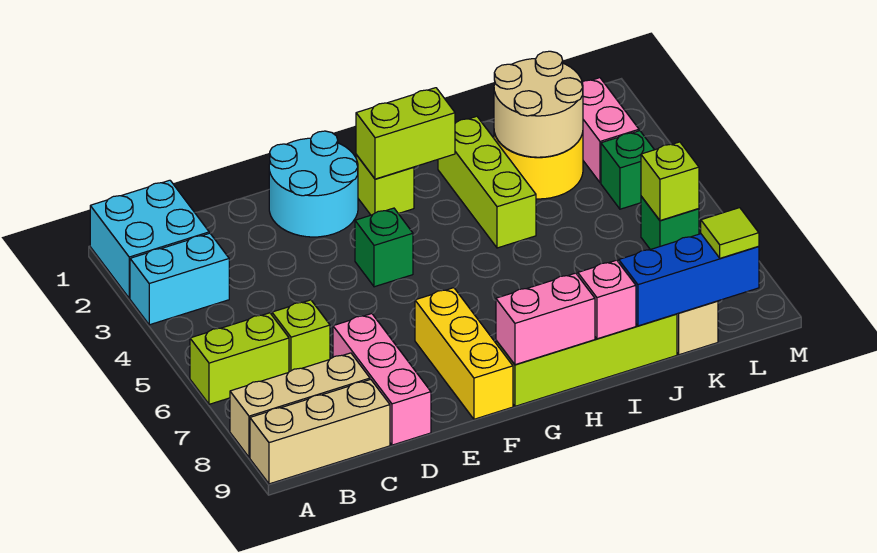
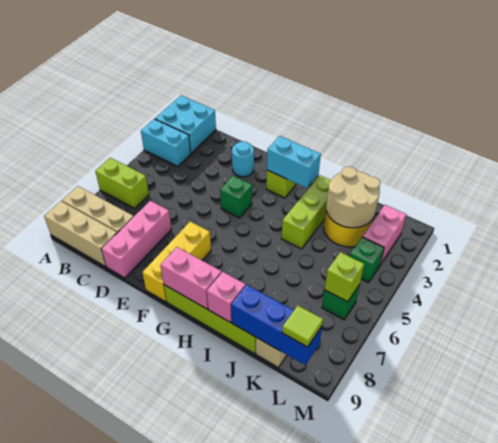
lime 1x1 brick [272,300,330,372] -> none
cyan 2x2 round brick [269,131,358,237] -> cyan 1x1 round brick [232,141,254,177]
lime 1x2 brick [356,88,455,179] -> cyan 1x2 brick [267,136,321,188]

